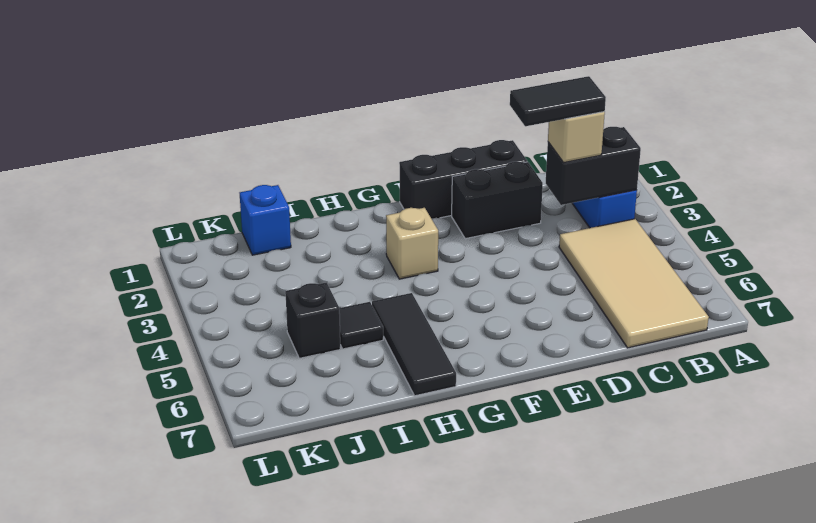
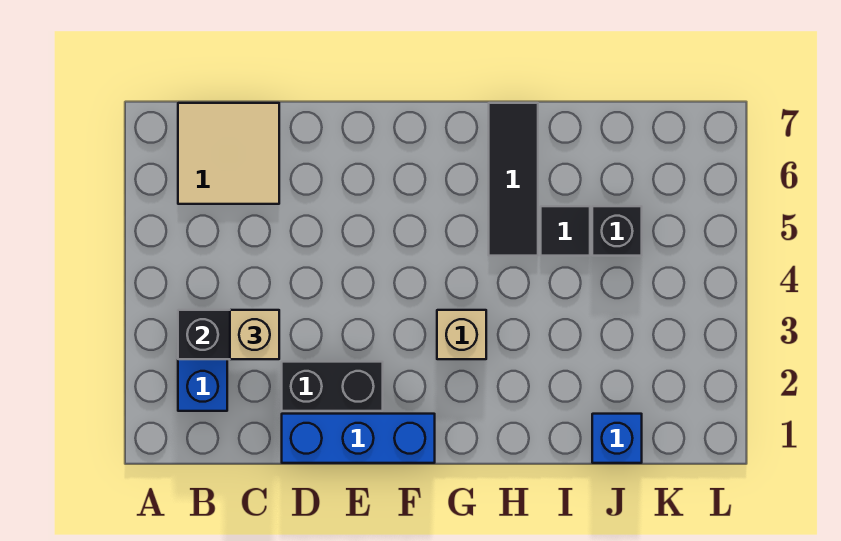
tan 2x4 tile [559,219,709,348] -> tan 2x2 tile [178,103,279,204]
black 1x2 tile [510,76,606,126] -> none
black 1x3 brick [399,140,527,219] -> blue 1x3 brick [282,414,435,463]

